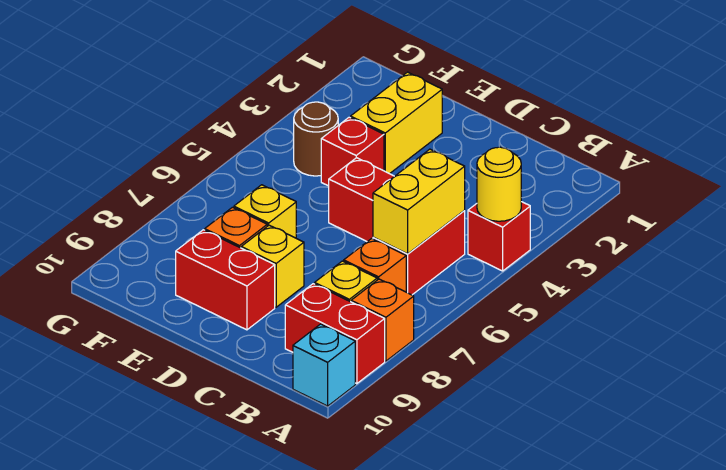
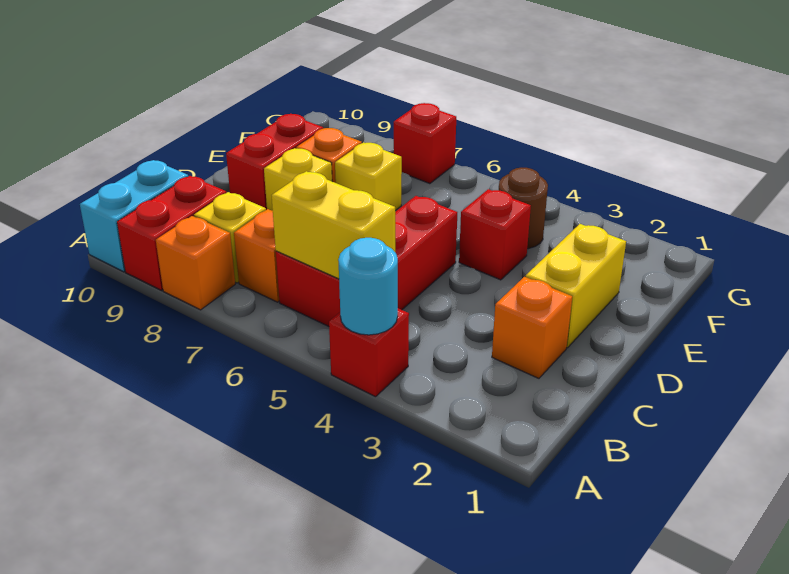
yellow 1x1 round brick [477,147,521,221] -> cyan 1x1 round brick [338,238,398,335]
cyan 1x1 brick [293,324,355,406] -> cyan 1x2 brick [80,160,188,272]
none -> orange 1x1 brick [492,277,572,378]
yellow 1x2 brick [351,72,442,174] -> yellow 1x2 brick turned to [526,224,626,348]
none -> red 1x1 brick [394,103,456,184]

